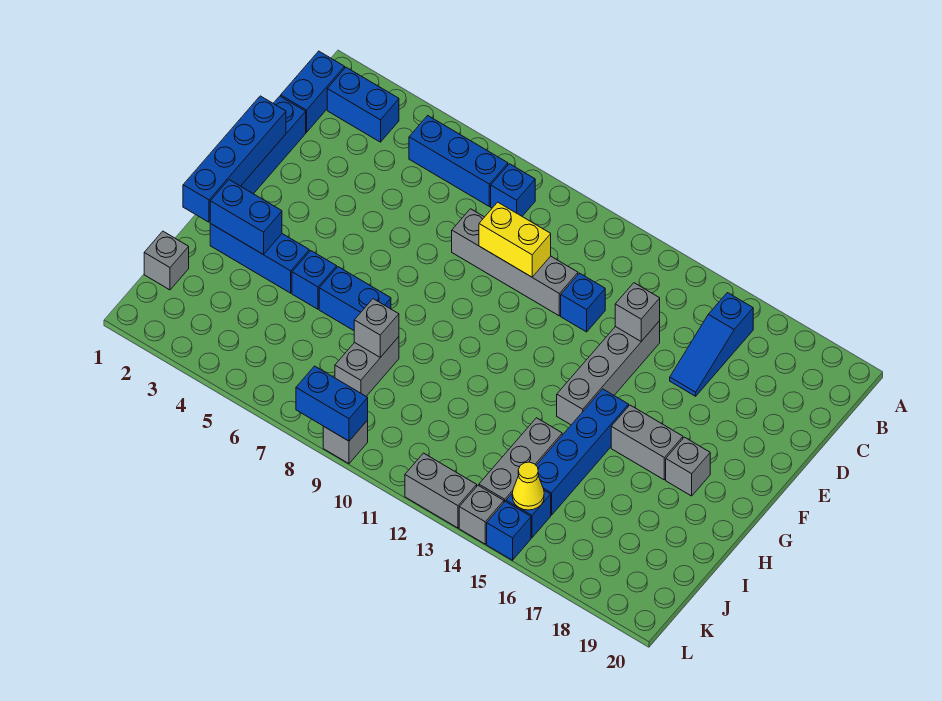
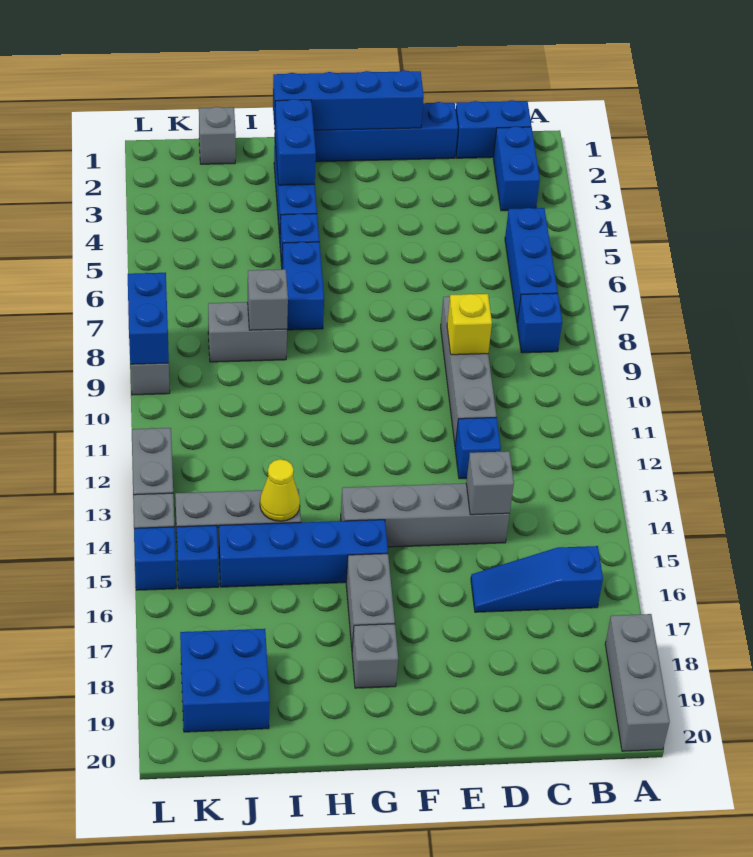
none -> grey 1x3 brick [605,614,670,751]
yellow 1x2 brick [479,202,551,277] -> yellow 1x1 brick [447,294,492,355]
none -> blue 2x2 brick [180,629,270,732]
yellow 1x1 cone [512,462,544,510] -> yellow 1x1 cone moved to [260,459,300,521]

